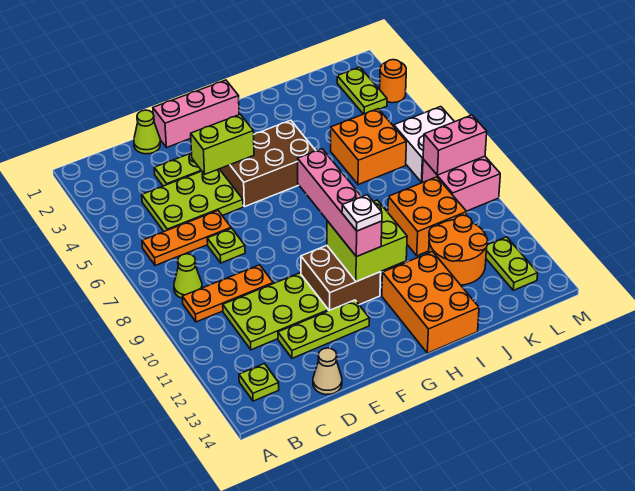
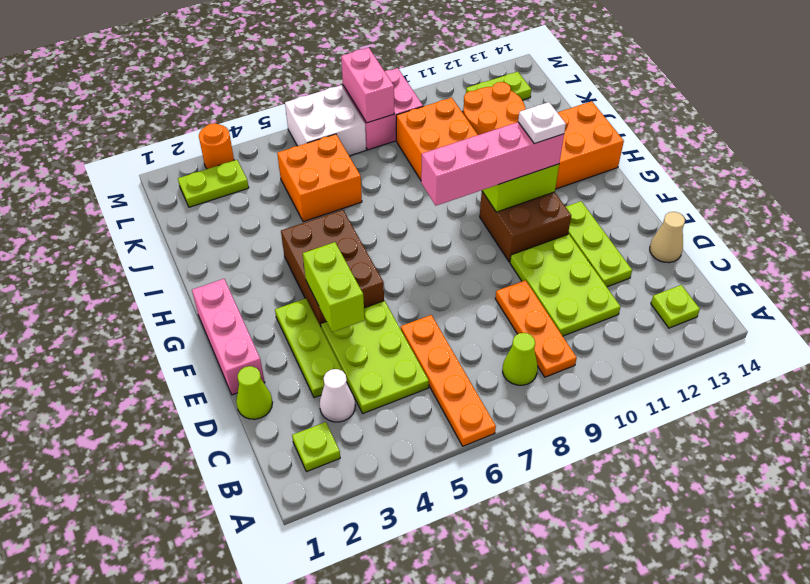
orange 1x3 plate [142,211,231,266] -> orange 1x4 plate [401,315,496,446]
none -> white 1x1 cone [320,369,355,422]
lime 1x1 plate [207,228,245,263] -> lime 1x1 plate moved to [292,422,340,472]

